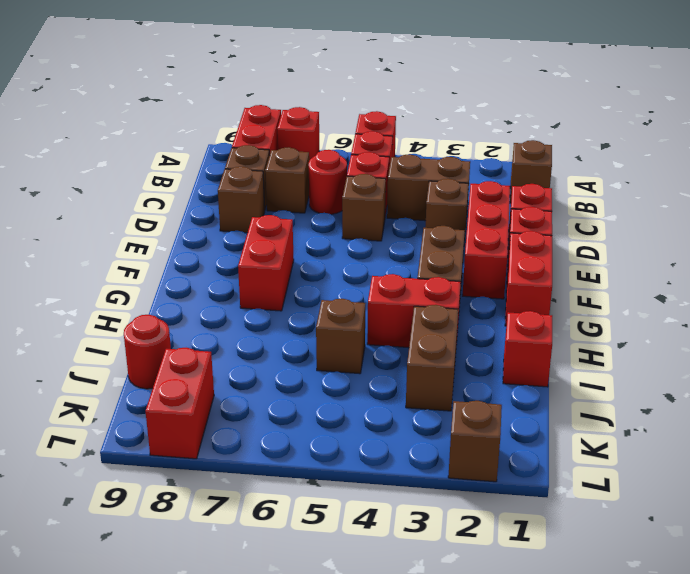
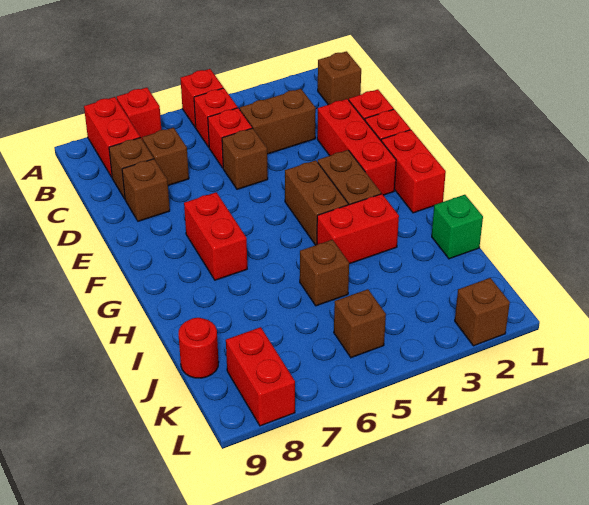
red 1x1 round brick [309,150,347,214] -> none
brown 1x1 brick [425,179,469,244] -> brown 1x1 brick moved to [334,289,386,358]
red 1x1 brick [503,311,552,387] -> green 1x1 brick [432,195,483,259]
brown 1x2 brick [406,305,458,411] -> brown 1x2 brick moved to [285,160,348,245]

